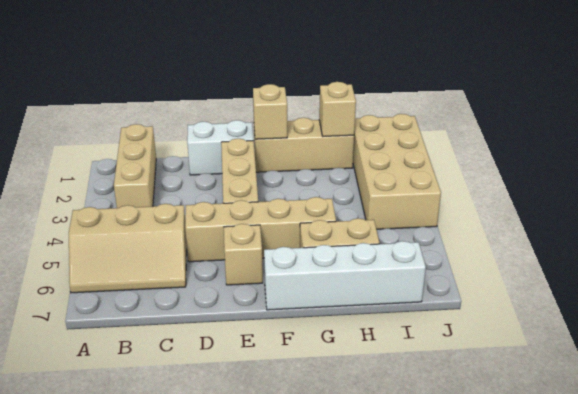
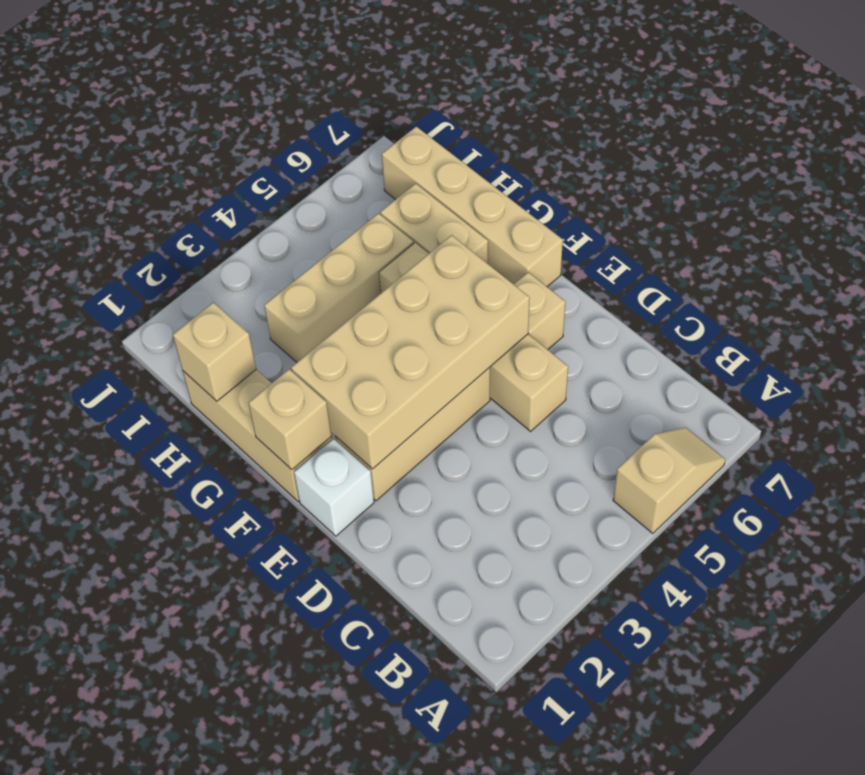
tan 2x3 slope [69,204,187,293] -> tan 1x2 slope [613,428,725,533]
tan 1x3 brick [114,124,156,208] -> tan 1x3 brick moved to [264,213,413,362]
white 1x2 brick [187,120,254,175] -> white 1x1 brick [294,438,374,536]
white 1x4 brick [264,241,426,310] -> tan 1x4 brick [382,127,563,287]
tan 2x4 brick [353,114,441,229] -> tan 2x4 brick moved to [291,235,530,469]

